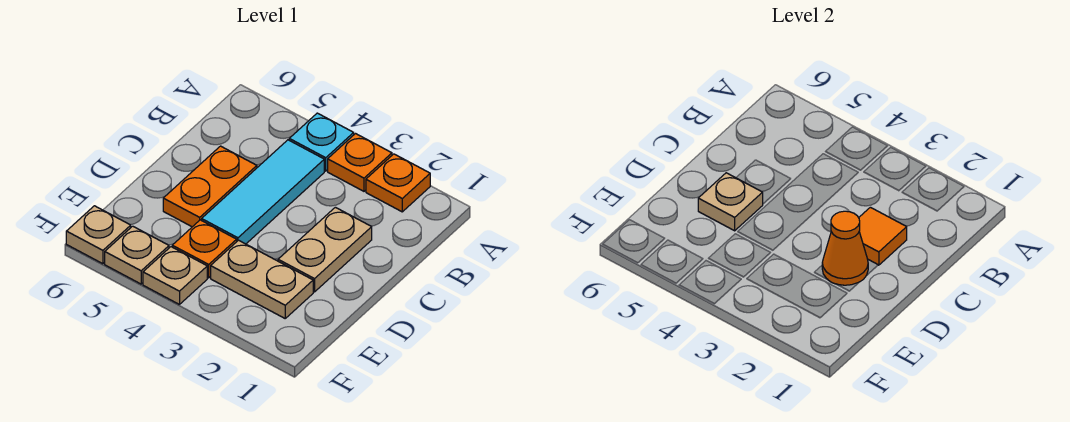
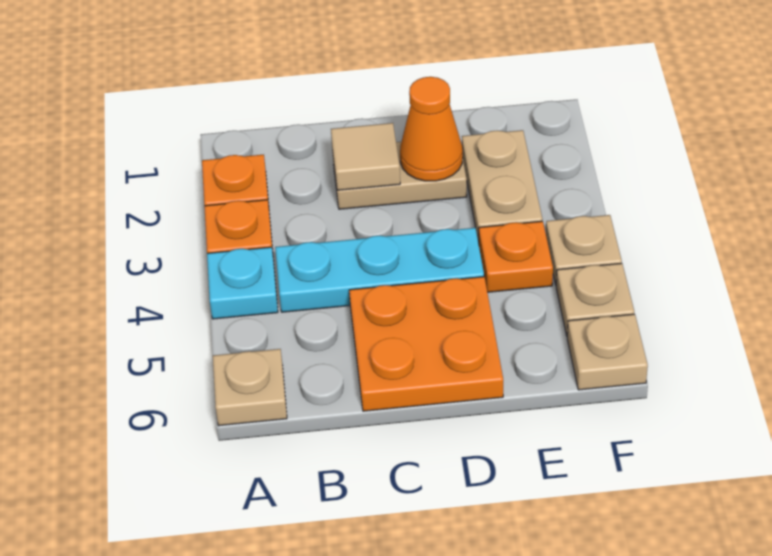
cyan 1x3 tile [202,140,324,244] -> cyan 1x3 plate [275,228,484,312]
orange 1x1 tile [859,207,907,265] -> tan 1x1 tile [331,123,400,190]
orange 1x2 plate [163,146,257,227] -> orange 2x2 plate [349,277,503,411]
tan 1x1 plate [698,173,763,231] -> tan 1x1 plate moved to [213,349,287,426]

